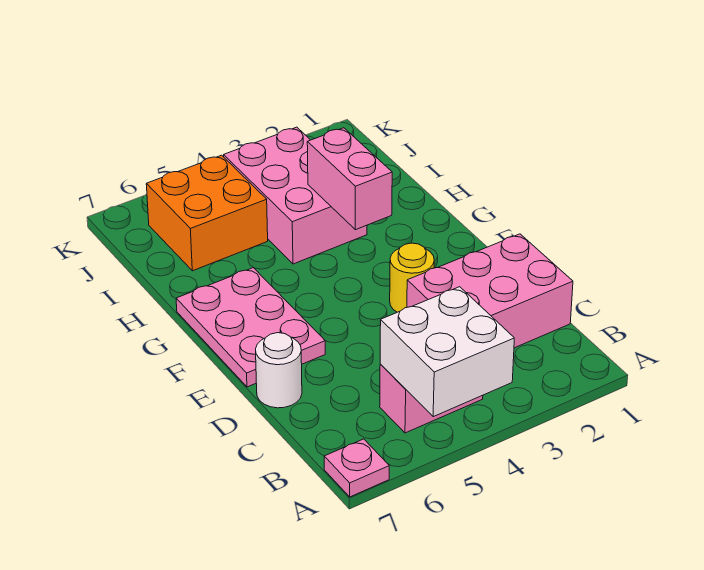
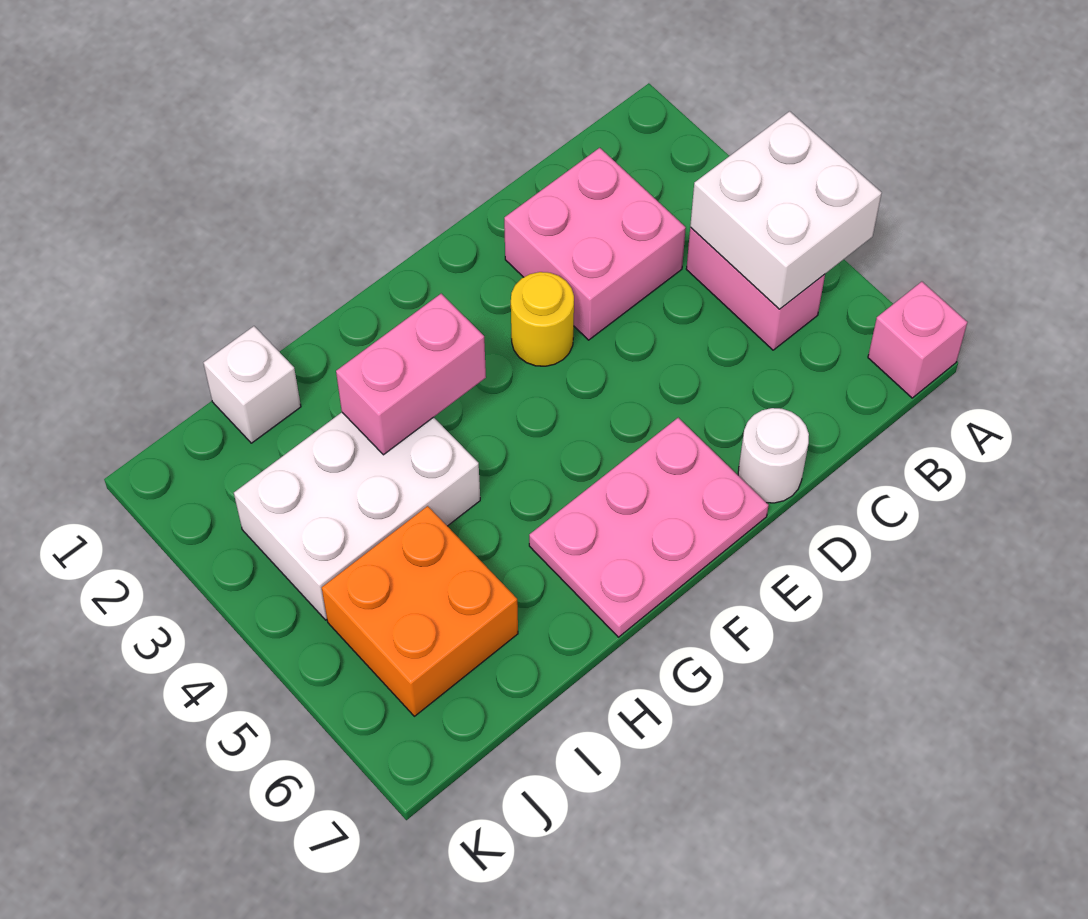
pink 1x1 plate [324,439,389,497] -> pink 1x1 brick [868,282,967,398]
pink 2x3 brick [407,234,573,348] -> pink 2x2 brick [504,148,686,340]
pink 2x3 brick [224,127,367,264] -> white 2x3 brick [234,412,480,620]
none -> white 1x1 brick [203,326,301,443]

